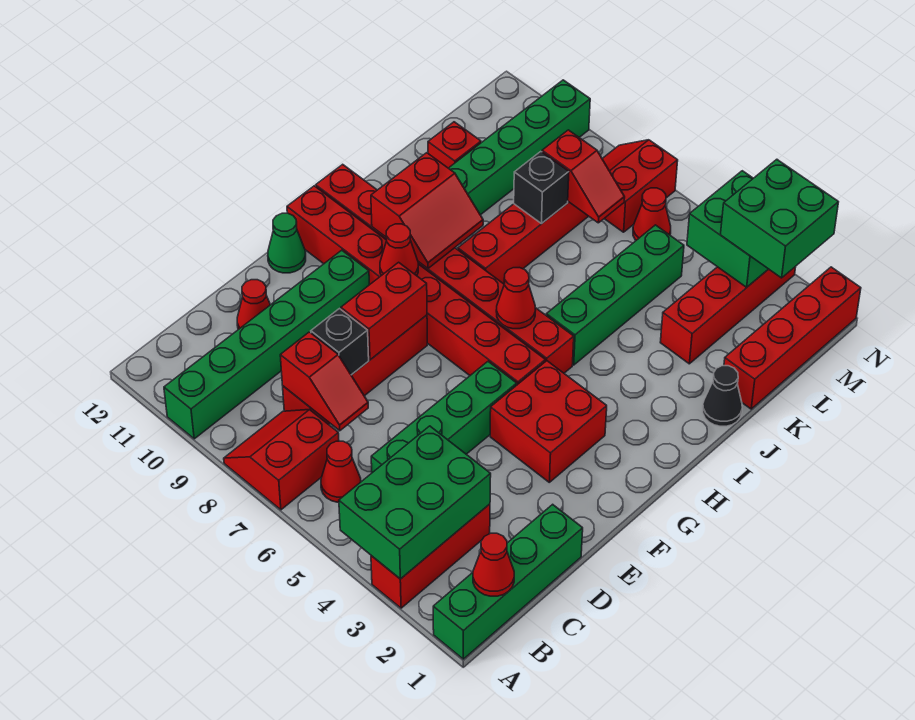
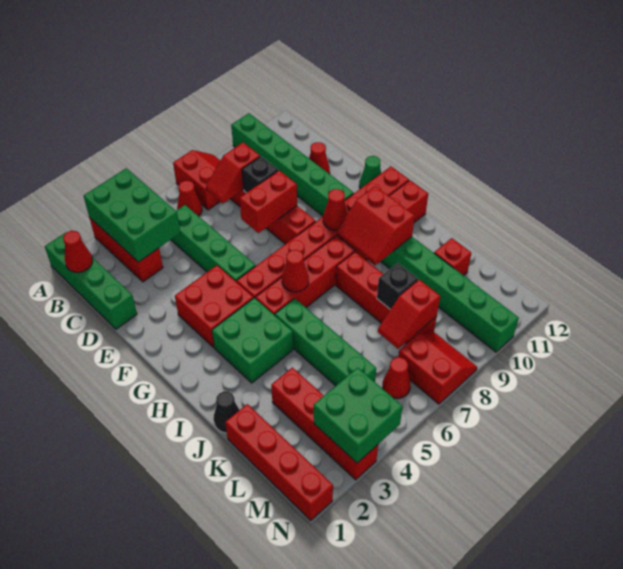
red 1x2 brick [341,262,427,360] -> red 1x2 brick turned to [240,171,297,233]
green 2x2 brick [720,159,838,278] -> green 2x2 brick moved to [212,298,293,383]

